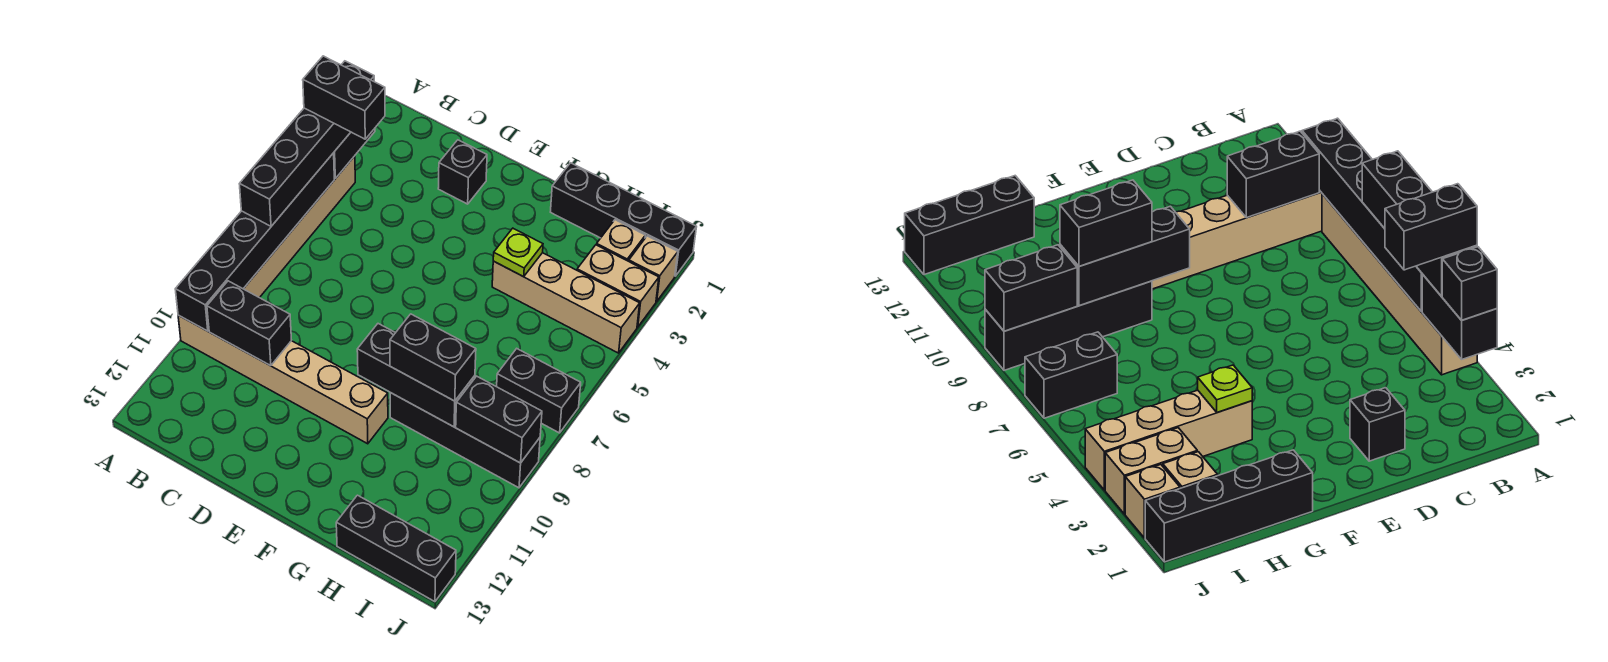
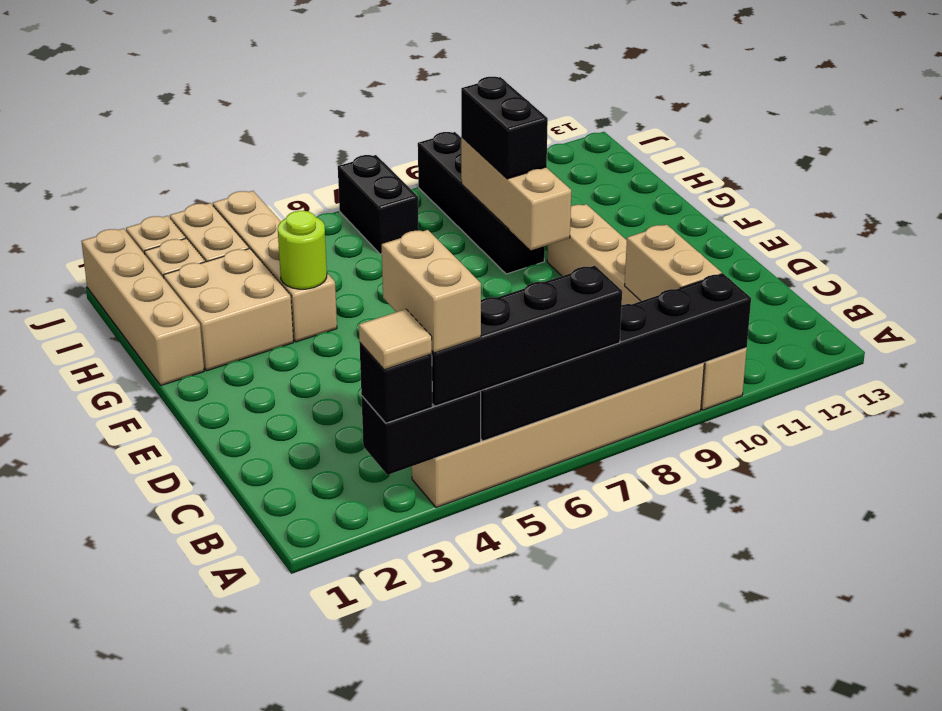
none -> tan 1x1 tile [359,309,432,370]
black 1x2 brick [303,56,385,139] -> tan 1x2 brick [382,230,481,353]
black 1x2 brick [207,281,292,366] -> tan 1x2 brick [625,225,722,301]
black 1x1 brick [438,140,487,204] -> none
black 1x3 brick [357,324,475,427] -> tan 1x3 brick [461,137,571,250]
black 1x4 brick [551,163,696,276] -> tan 1x4 brick [81,228,204,385]
none -> tan 2x2 brick [163,249,294,371]
lime 1x1 plate [493,228,543,277] -> lime 1x1 round brick [278,211,327,289]
black 1x3 brick [336,495,456,602] -> none
black 1x2 brick [456,376,542,463] -> none

